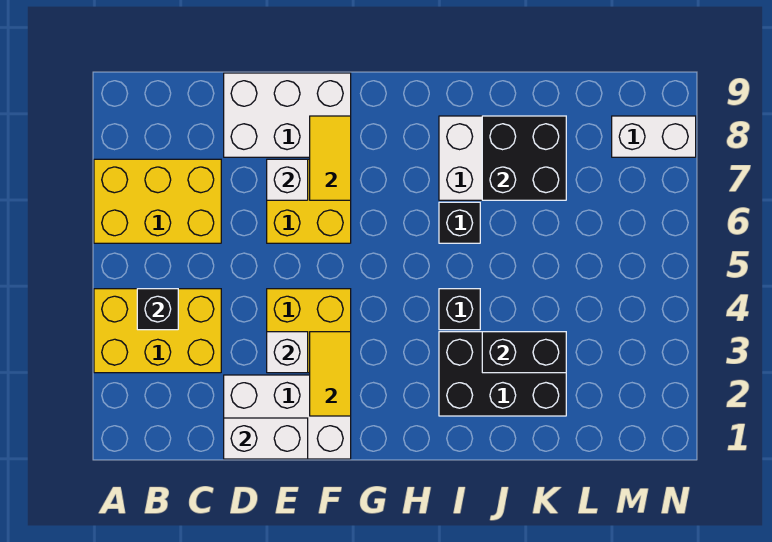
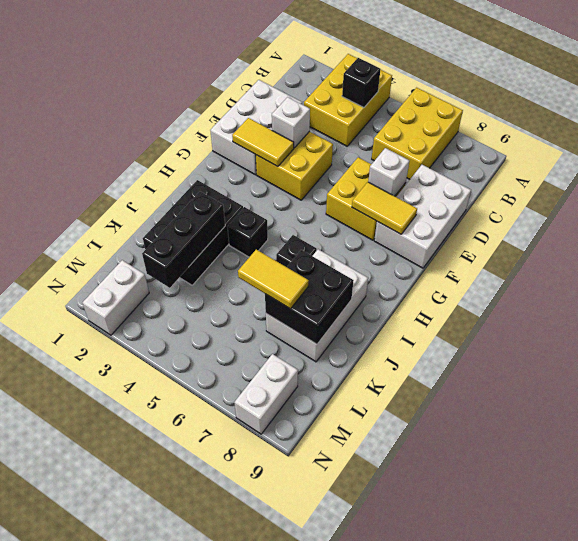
white 1x2 brick [224,418,308,459] -> white 1x2 brick moved to [82,260,149,335]
black 1x2 brick [482,332,566,373] -> black 1x3 brick [142,192,225,288]
none -> yellow 1x2 tile [238,250,309,309]

